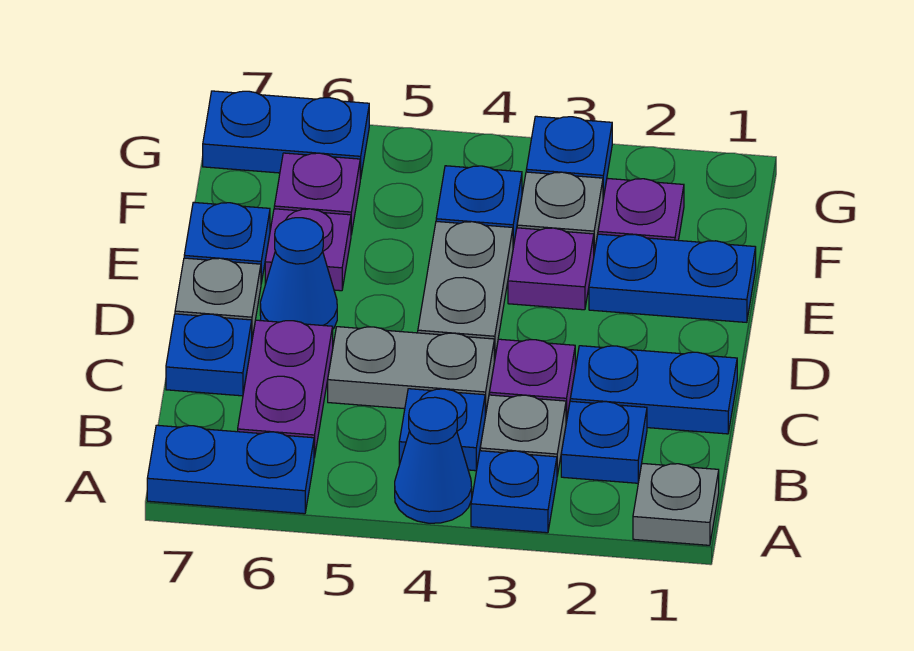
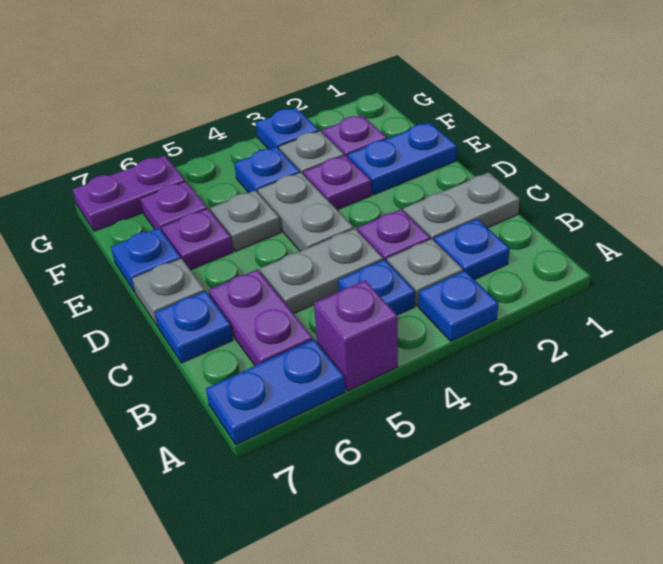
grey 1x1 plate [633,463,719,545] -> grey 1x1 plate moved to [211,190,281,251]
blue 1x1 cone [395,397,472,523] -> none
none -> purple 1x1 brick [314,281,398,391]
blue 1x2 plate [570,346,737,434] -> grey 1x2 plate [403,172,520,240]
blue 1x1 cone [260,218,337,329] -> none
blue 1x2 plate [203,91,369,179] -> purple 1x2 plate [72,156,185,231]

